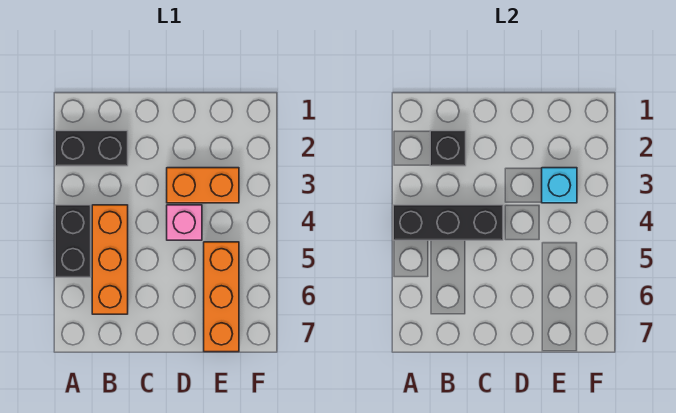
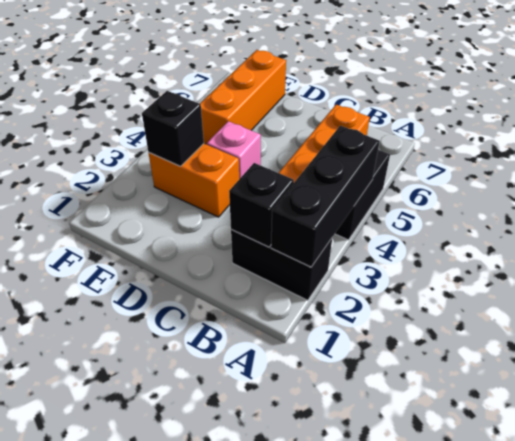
black 1x3 brick [393,205,503,240] -> black 1x3 brick turned to [271,126,380,267]
cyan 1x1 brick [542,168,577,203] -> black 1x1 brick [142,91,204,166]

